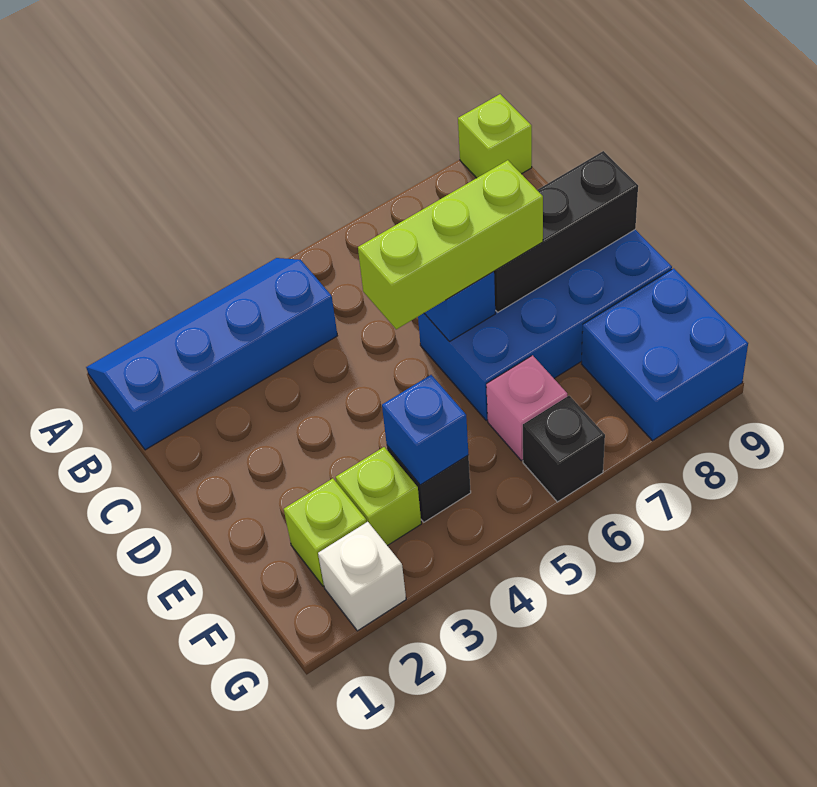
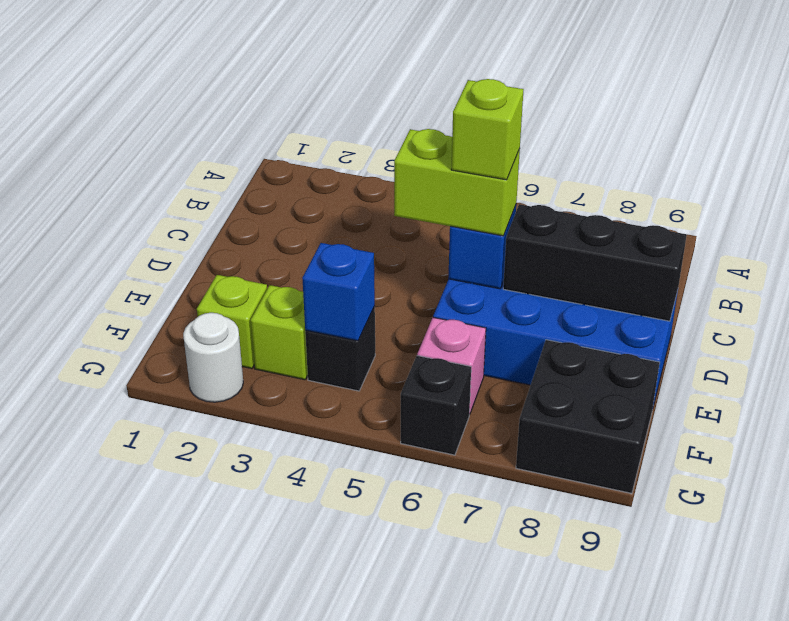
blue 2x4 slope [86,258,337,450] -> none
lime 1x1 brick [458,94,532,178] -> lime 1x1 brick moved to [451,79,524,180]
lime 1x3 brick [358,160,543,329] -> lime 1x2 brick [394,129,520,236]
blue 2x2 brick [582,268,748,441] -> black 2x2 brick [516,340,660,493]
white 1x1 brick [318,522,406,631] -> white 1x1 round brick [183,313,243,402]

